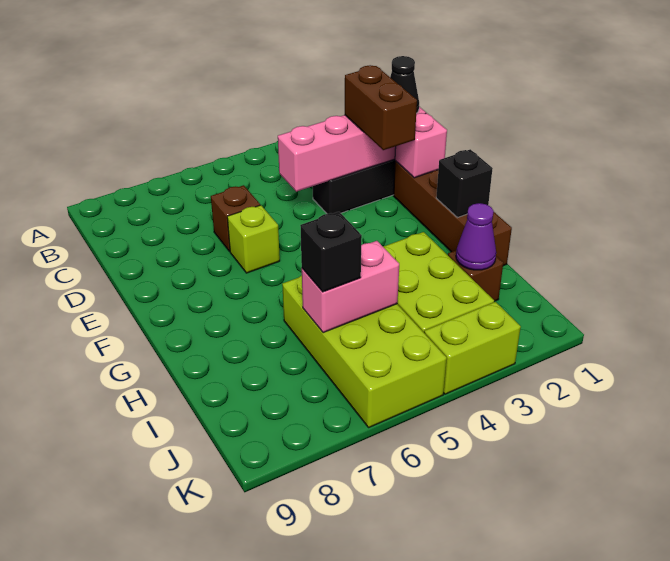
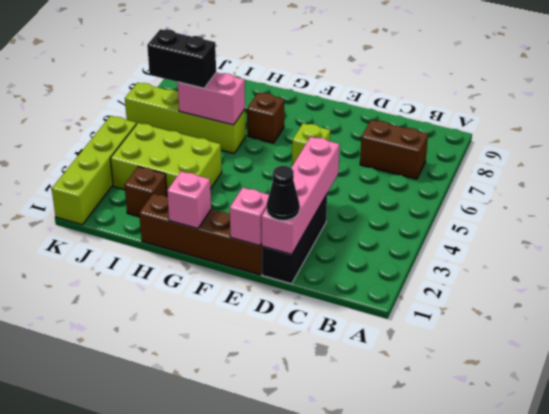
brown 1x2 brick [345,65,417,150] -> brown 1x2 brick moved to [360,120,428,179]
brown 1x1 brick [211,185,260,252] -> brown 1x1 brick moved to [247,93,284,143]
black 1x1 brick [436,149,493,218] -> pink 1x1 brick [167,171,211,229]
lime 2x4 brick [282,276,447,427] -> lime 1x4 brick [125,83,246,153]
purple 1x1 cone [456,203,496,270] -> none
pink 1x2 brick [302,241,399,333] -> pink 1x2 brick turned to [177,73,245,125]
black 1x1 brick [300,212,362,292] -> black 1x2 brick [147,29,216,88]
lime 1x2 brick [424,302,521,394] -> lime 1x4 brick [52,116,137,225]

